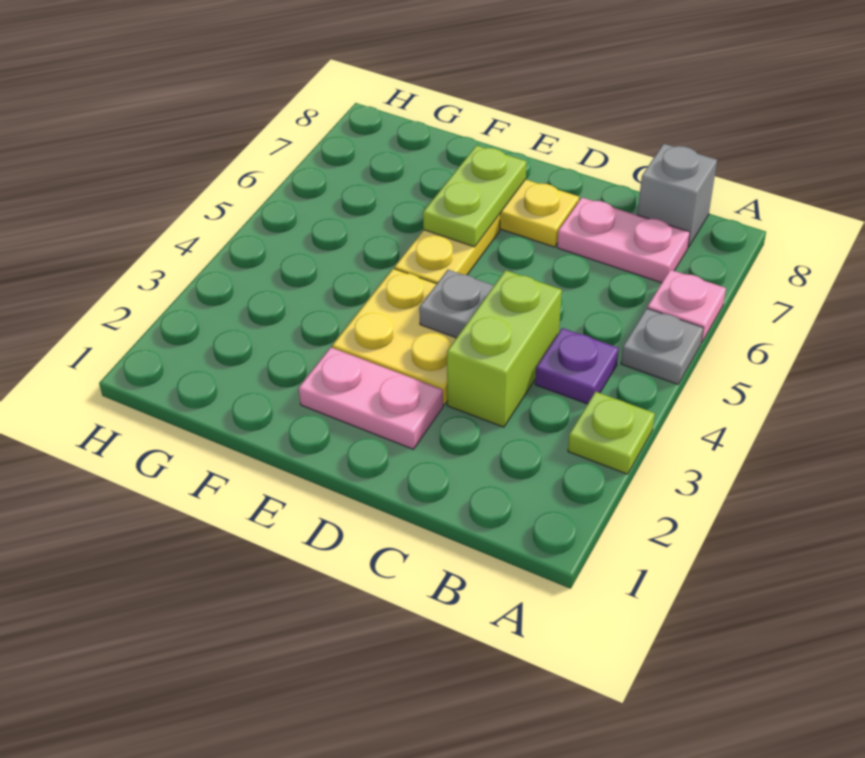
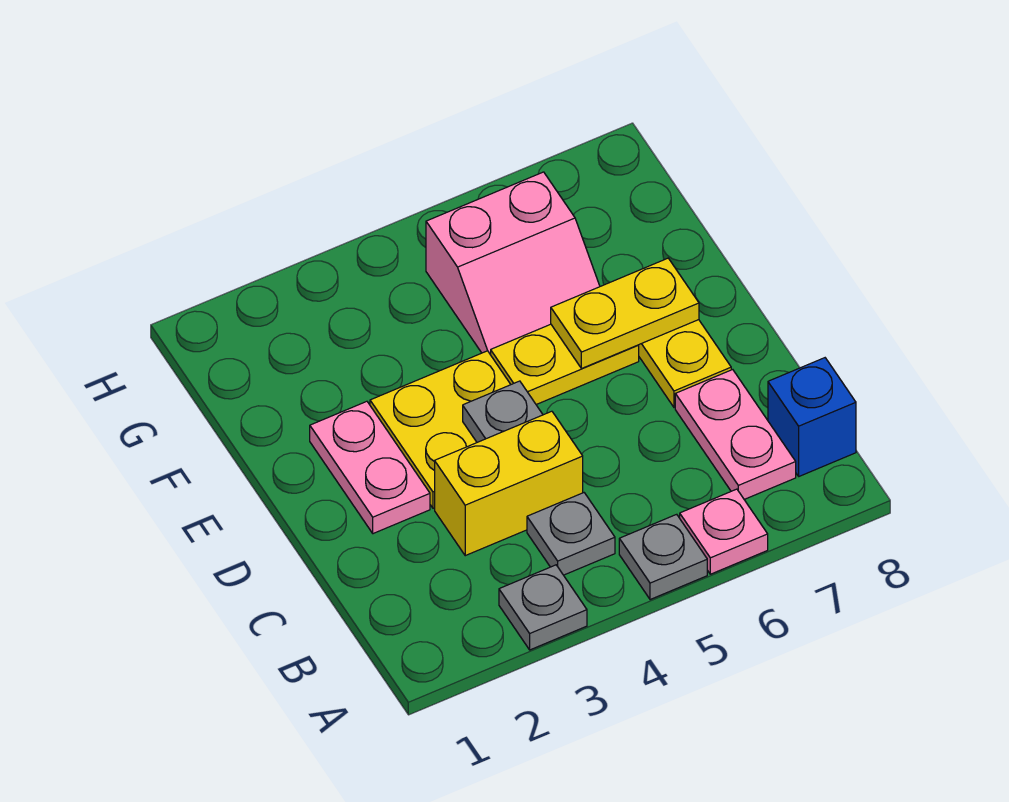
lime 1x1 plate [568,392,655,474] -> grey 1x1 plate [499,565,587,650]
purple 1x1 plate [535,328,619,404] -> grey 1x1 plate [527,493,615,575]
grey 1x1 brick [637,144,717,247] -> blue 1x1 brick [768,358,856,476]
lime 1x2 brick [447,270,562,427] -> yellow 1x2 brick [435,411,583,556]
lime 1x2 plate [423,146,526,247] -> yellow 1x2 plate [551,258,699,369]
none -> pink 2x2 slope [426,172,600,355]

